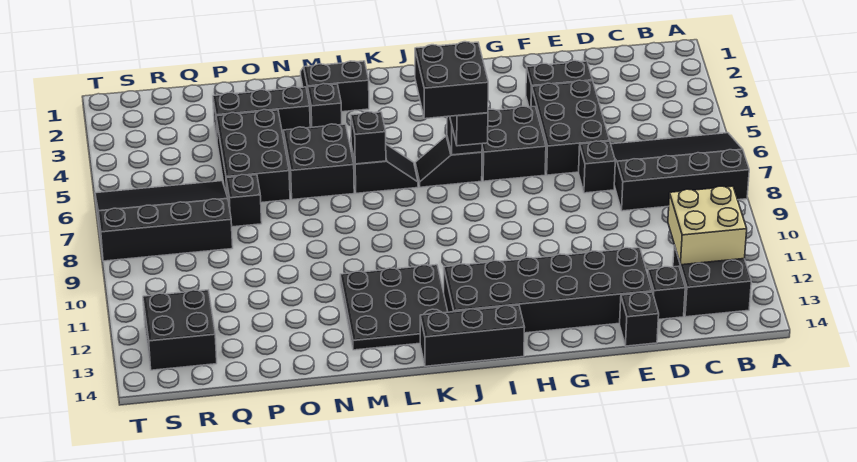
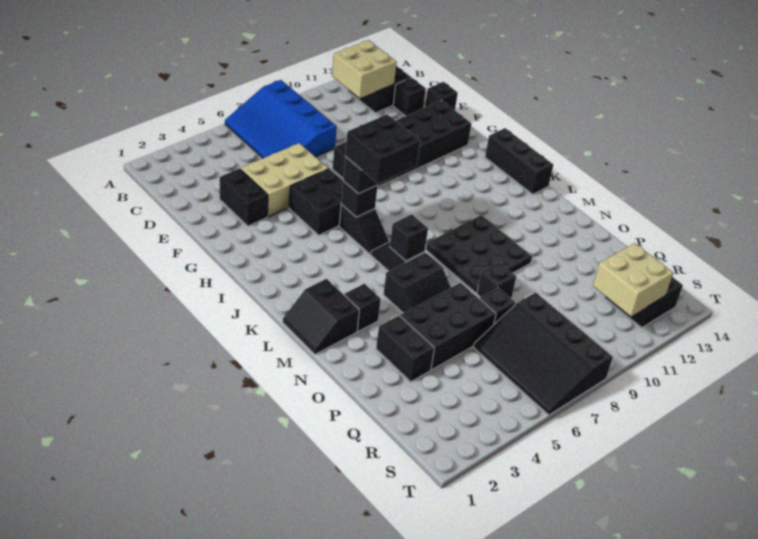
black 3x4 slope [611,133,749,211] -> blue 3x4 slope [225,80,337,158]
black 2x3 brick [531,80,610,175] -> tan 2x3 brick [241,143,328,217]
black 1x1 brick [579,141,615,193] -> black 1x1 brick moved to [477,262,516,299]
black 2x6 brick [444,248,652,333] -> black 2x6 brick turned to [333,100,471,187]
black 3x3 plate [340,265,448,350] -> black 3x3 plate moved to [426,215,532,293]
black 2x2 brick [283,124,354,200] -> black 2x2 slope [383,253,451,313]
black 1x3 brick [213,87,310,138] -> black 1x2 brick [376,316,434,382]
none -> tan 2x2 brick [593,243,673,316]

